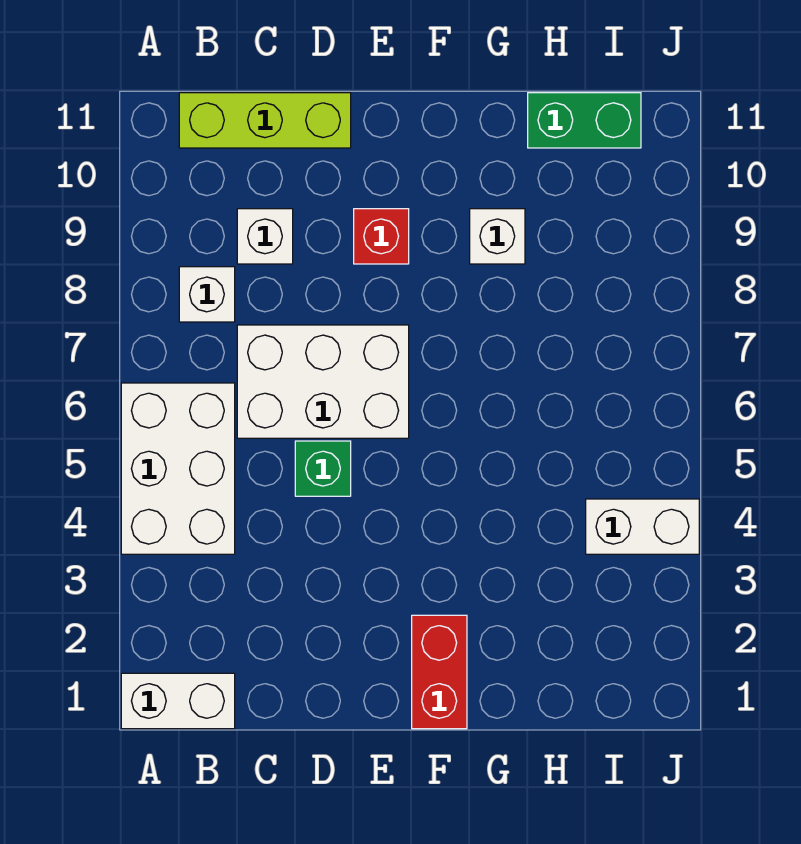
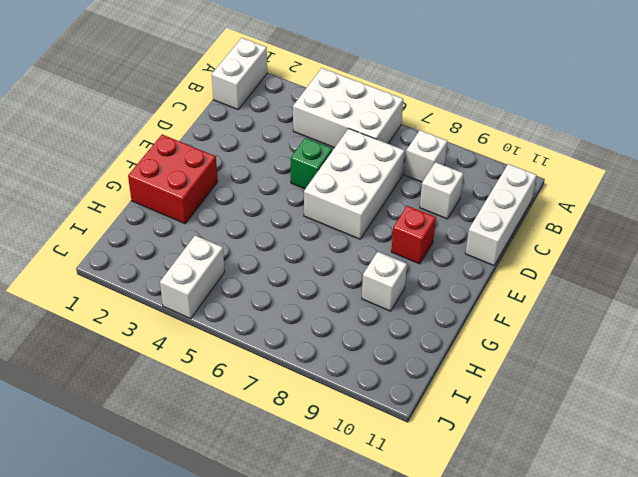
lime 1x3 brick [179,93,351,148] -> white 1x3 brick [465,164,537,265]
red 1x2 brick [412,615,467,729] -> red 2x2 brick [128,135,218,224]
green 1x2 brick [528,93,641,148] -> none

